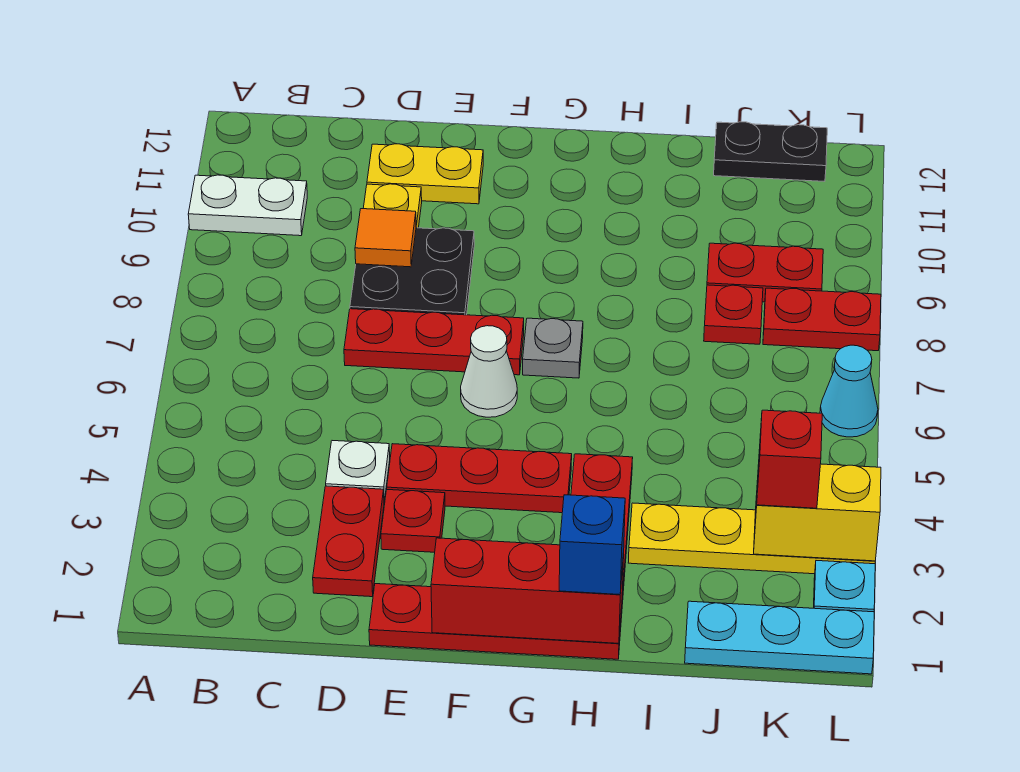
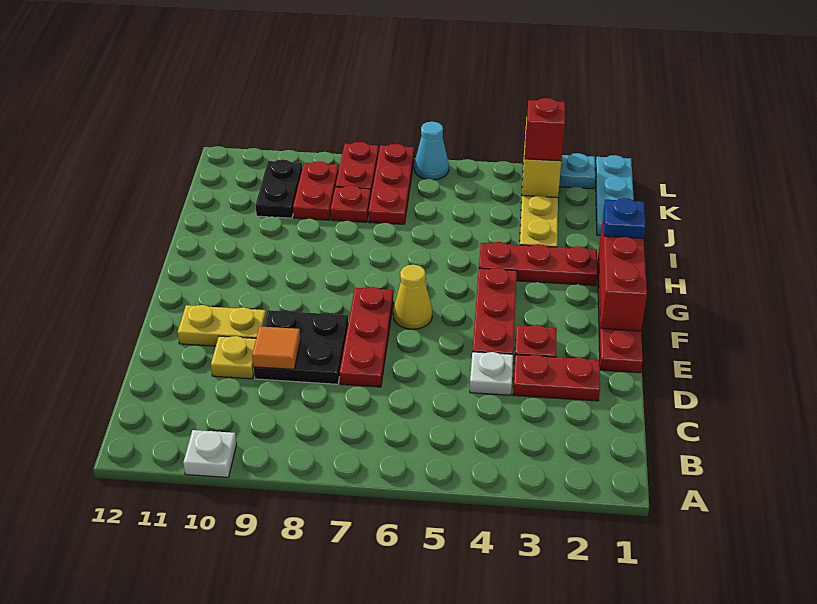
white 1x2 plate [188,175,307,236] -> white 1x1 plate [183,430,237,477]
yellow 1x2 plate [367,144,483,204] -> yellow 1x2 plate turned to [178,305,266,346]
white 1x1 cone [461,326,517,417] -> yellow 1x1 cone [393,265,432,329]
grey 1x1 plate [523,318,583,378] -> none
blue 1x1 brick [559,495,625,595] -> blue 1x1 plate [604,198,646,238]
none -> red 1x3 plate [368,144,414,224]
black 1x2 plate [714,122,827,181] -> black 1x2 plate moved to [256,159,302,218]

